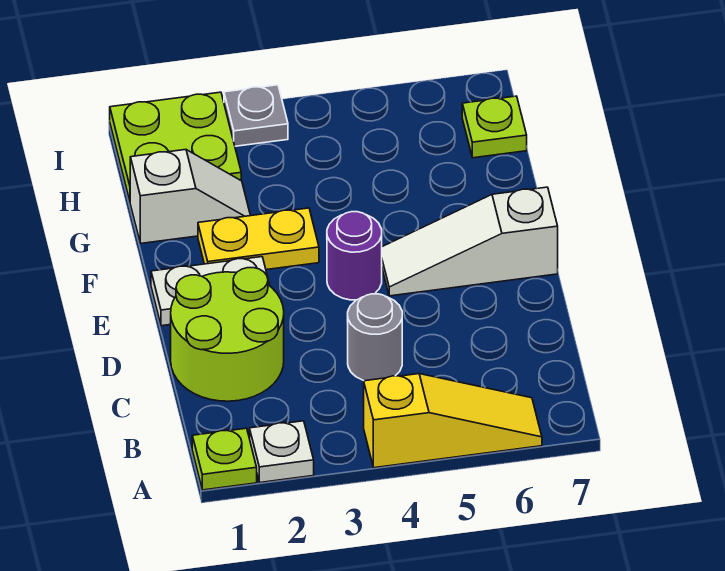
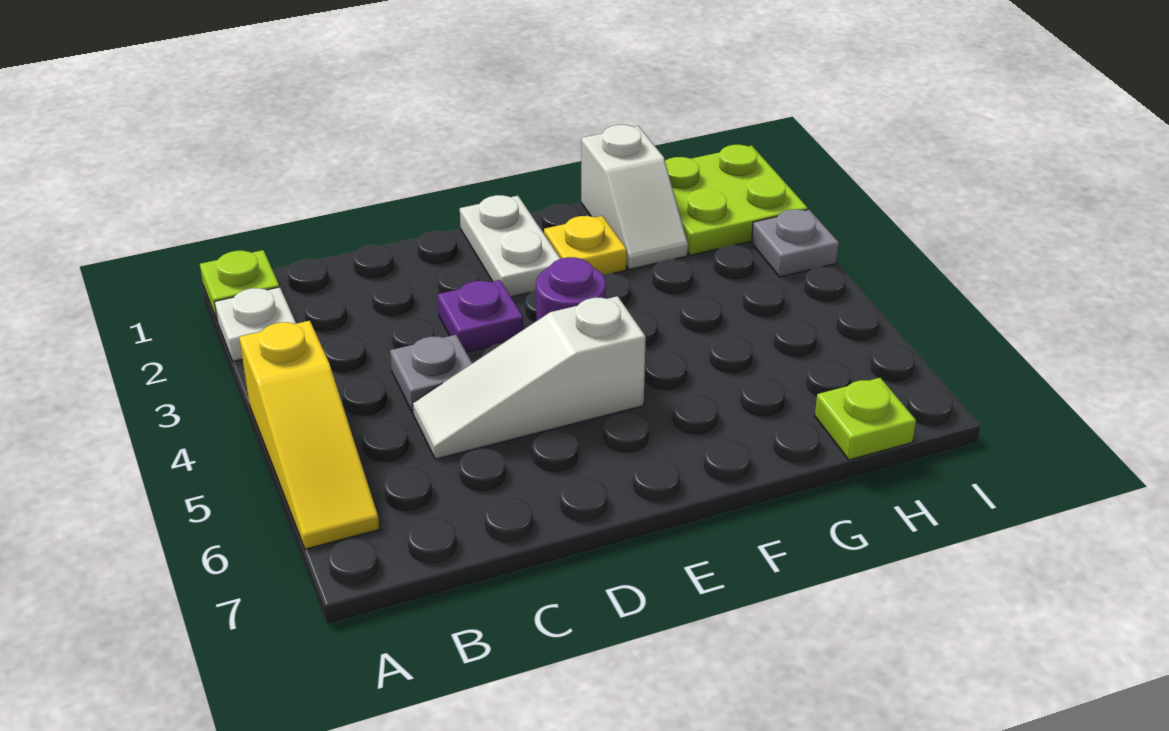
lime 2x2 round brick [171,268,284,401] -> none
grey 1x1 round brick [347,294,402,381] -> grey 1x1 plate [390,335,472,413]
none -> purple 1x1 plate [437,280,523,352]
white 1x3 slope [382,187,558,296] -> white 1x3 slope turned to [413,296,646,459]
yellow 1x2 plate [198,208,319,270] -> yellow 1x1 plate [544,216,627,274]

